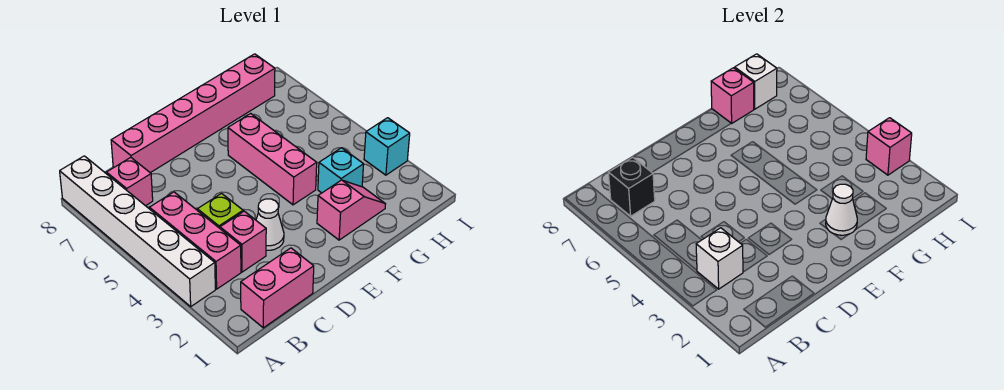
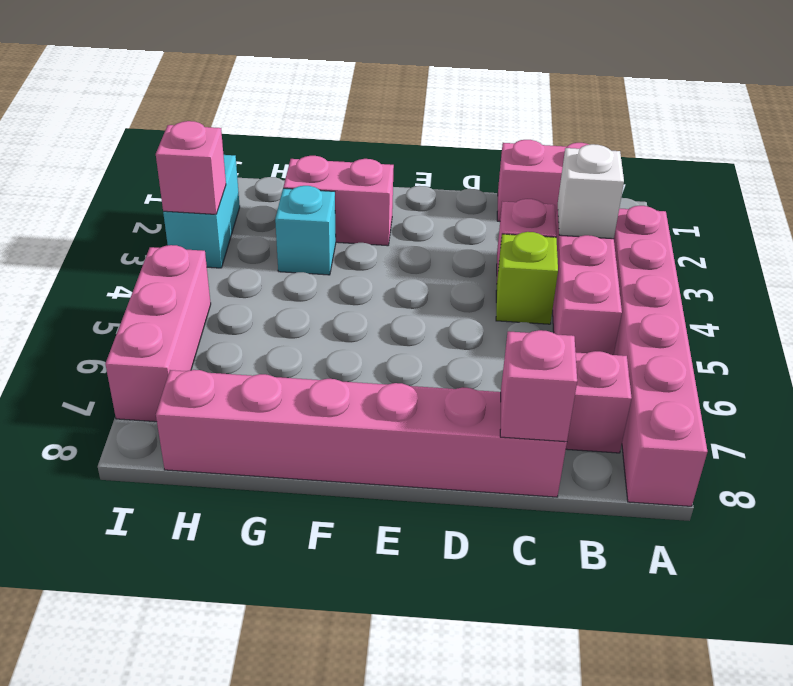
white 1x6 brick [60,156,215,306] -> pink 1x6 brick [614,206,707,506]
black 1x1 brick [608,157,655,216] -> none
white 1x1 cone [256,199,284,250] -> none
pink 1x2 slope [317,180,385,240] -> pink 1x2 brick [283,156,394,246]
white 1x1 cone [826,184,857,235] -> none
pink 1x3 brick [228,113,317,205] -> pink 1x3 brick moved to [105,245,211,422]
pink 1x1 brick [711,68,754,124] -> pink 1x1 brick moved to [500,330,577,442]
white 1x1 brick [735,54,777,109] -> none
cyan 1x1 brick [364,118,410,175] -> cyan 1x2 brick [163,155,240,268]

